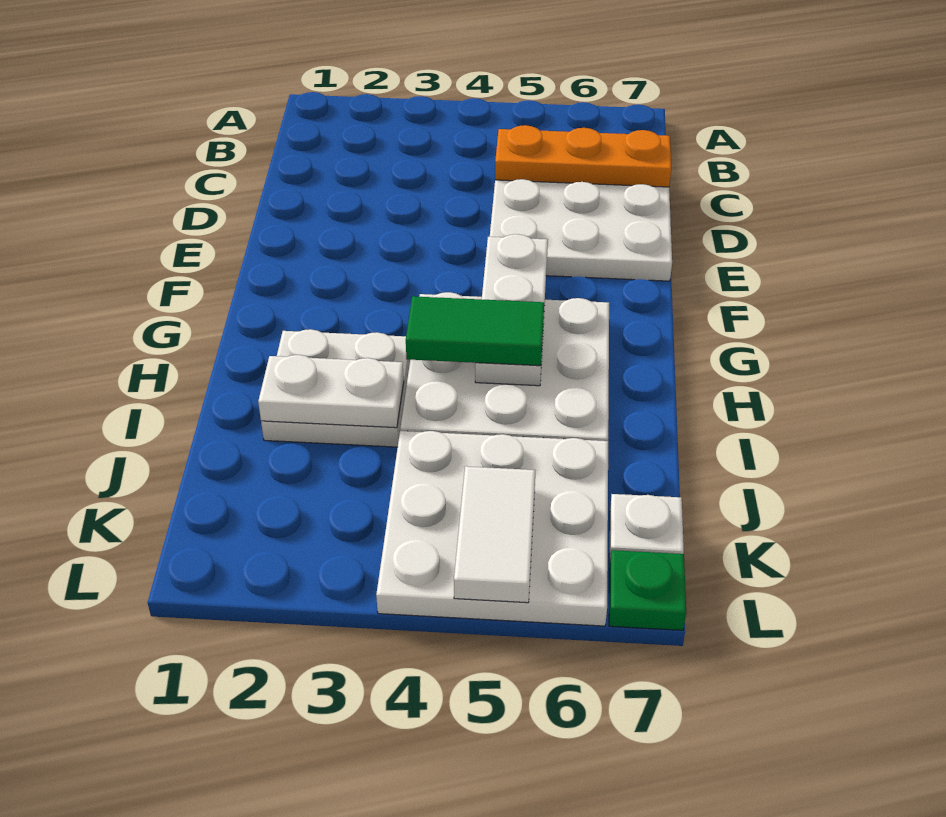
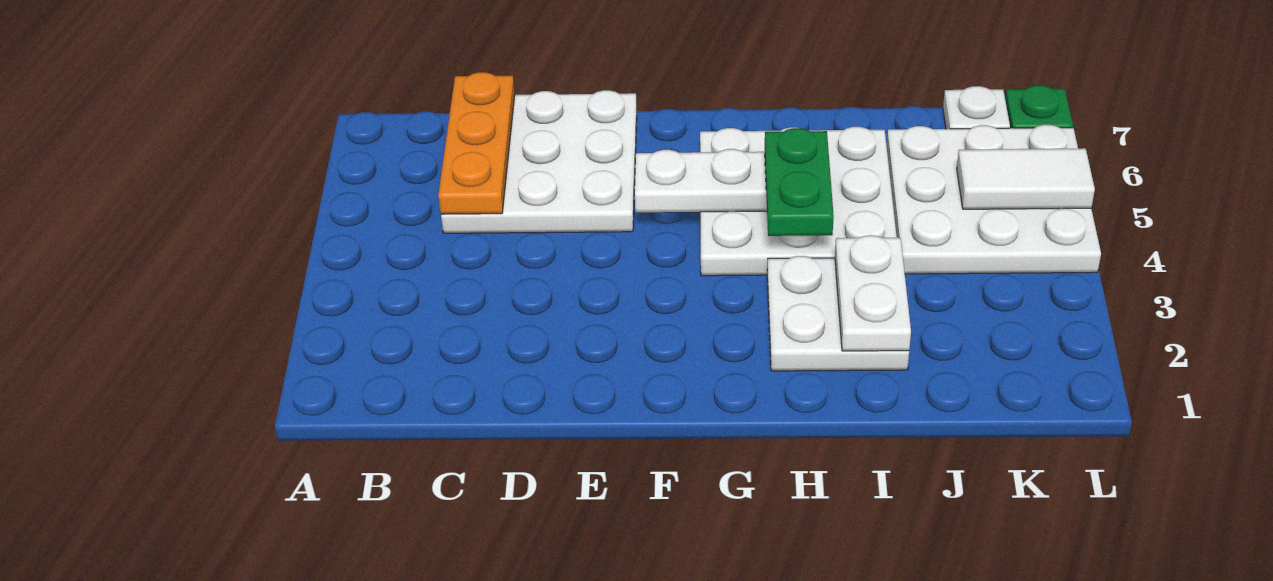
green 1x2 tile [406,296,544,366] -> green 1x2 plate [765,128,834,236]

